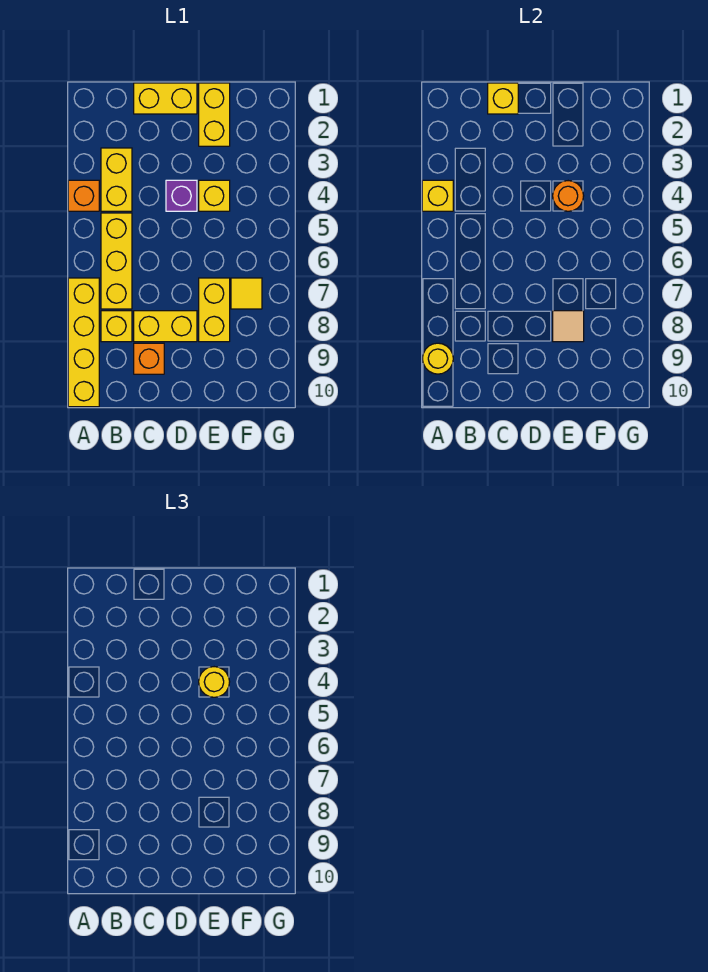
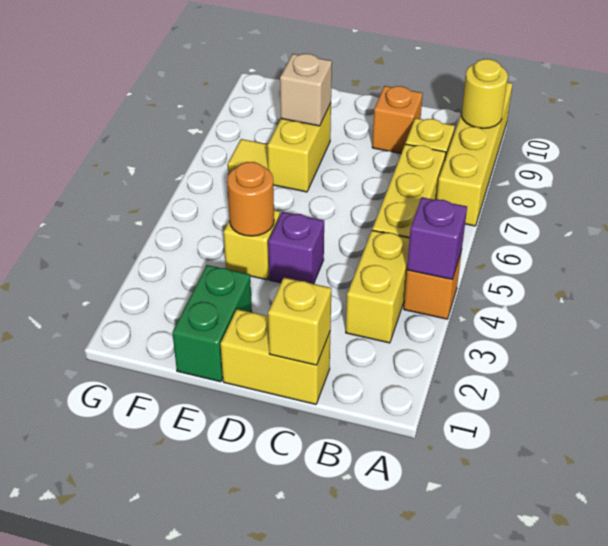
yellow 1x1 brick [422,180,453,211] -> purple 1x1 brick [407,197,467,279]
yellow 1x2 brick [134,311,197,342] -> none
yellow 1x2 brick [199,83,230,146] -> green 1x2 brick [172,265,252,382]
yellow 1x1 round brick [199,667,230,697] -> none
tan 1x1 tile [553,311,584,342] -> tan 1x1 brick [280,54,332,126]

